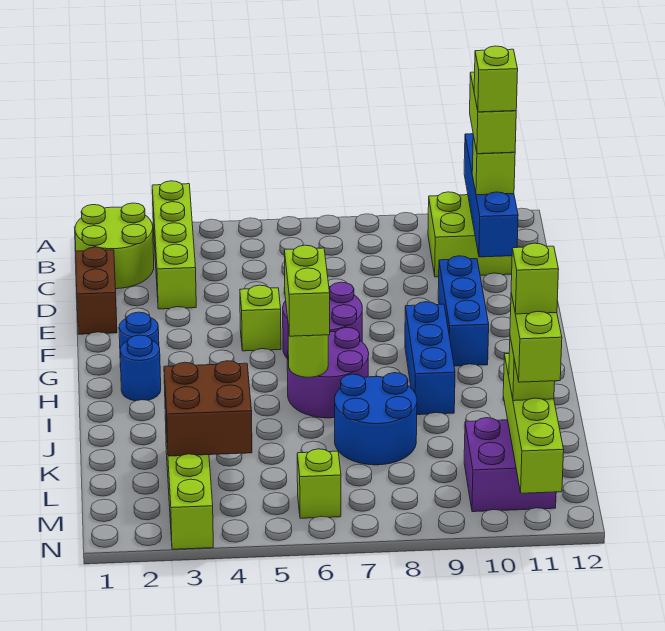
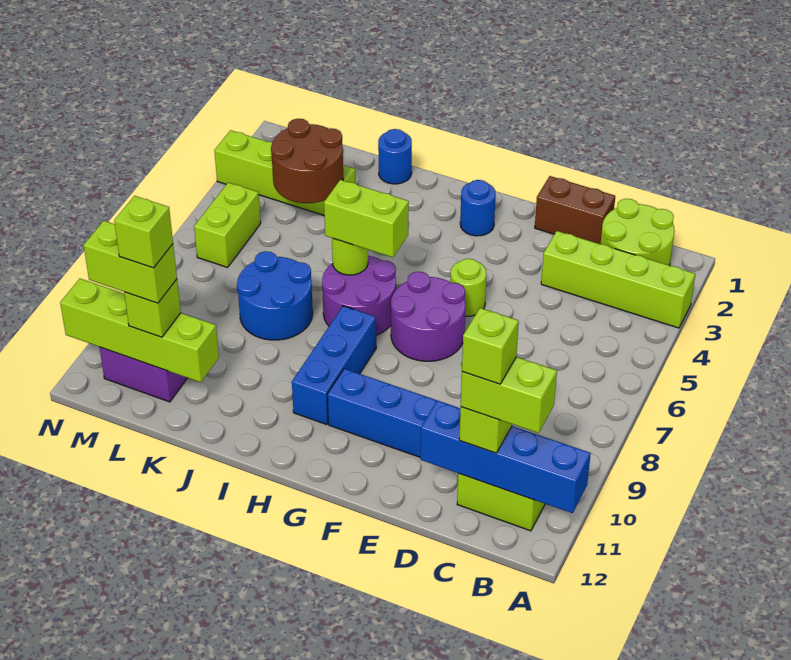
lime 1x1 brick [240,285,281,351] -> lime 1x1 round brick [450,259,487,316]
blue 1x3 brick [405,302,455,415] -> blue 1x3 brick turned to [292,306,376,425]
blue 1x1 round brick [120,335,161,401] -> blue 1x1 round brick moved to [378,129,412,184]
brown 2x2 brick [164,361,252,456] -> brown 2x2 round brick [271,119,343,203]
lime 1x1 brick [297,449,341,518] -> lime 1x2 brick [194,183,261,267]

